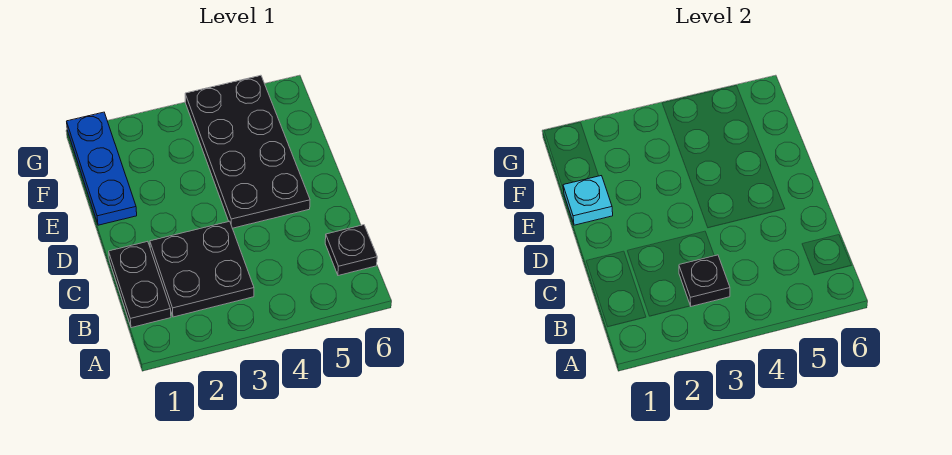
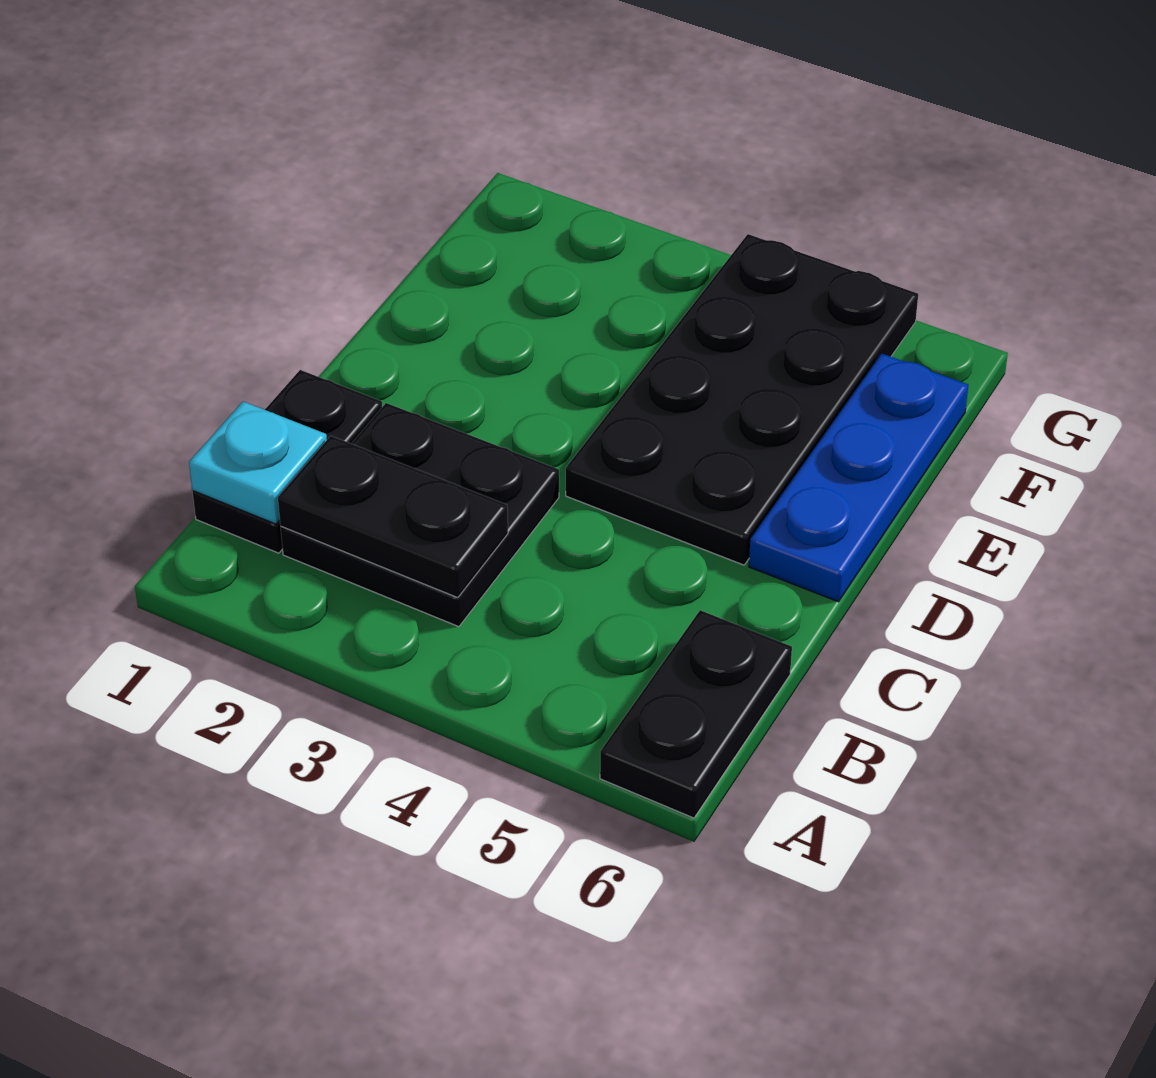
black 1x1 plate [679,255,730,306] -> black 1x2 plate [278,436,508,598]
black 1x1 plate [325,225,377,276] -> black 1x2 plate [600,610,792,818]
blue 1x3 plate [67,112,137,225] -> blue 1x3 plate moved to [749,354,968,602]
cyan 1x1 plate [563,176,613,225] -> cyan 1x1 plate moved to [189,402,327,524]

